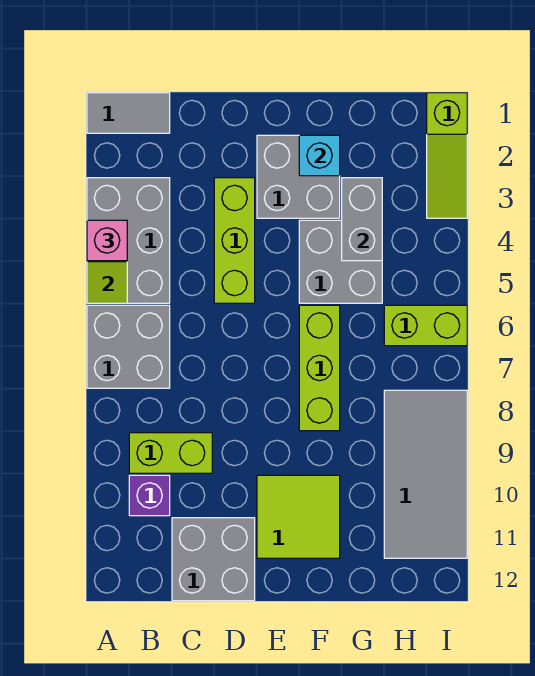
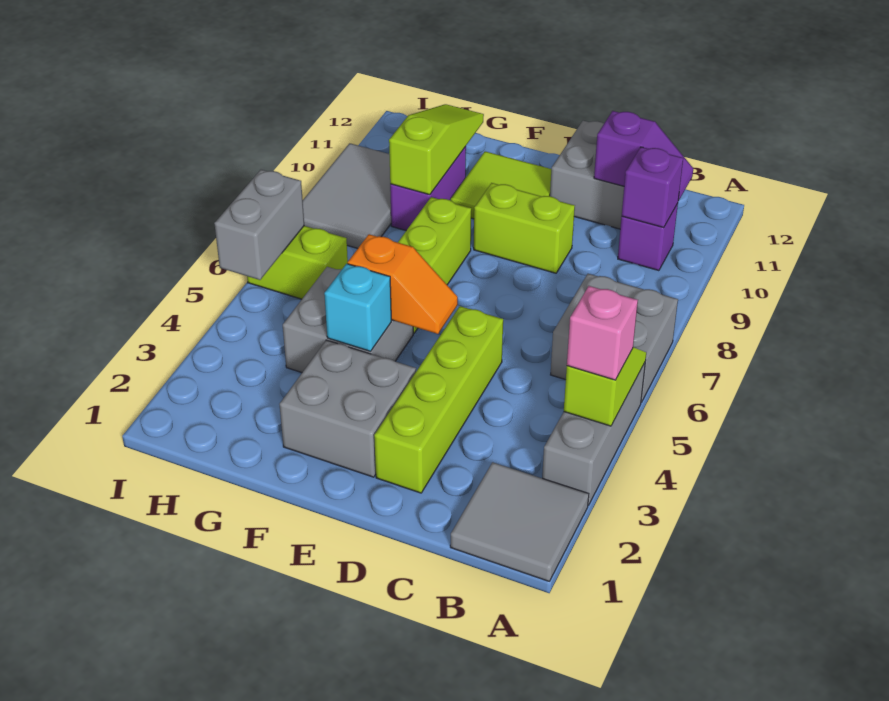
grey 1x2 tile [87,93,170,133] -> grey 2x2 tile [450,462,589,581]
grey 2x3 brick [87,178,170,303] -> grey 1x3 brick [542,363,645,505]
lime 1x2 brick [129,433,212,473] -> lime 1x2 brick moved to [474,183,575,273]
none -> purple 1x1 brick [622,147,683,228]
none -> purple 1x2 slope [594,111,693,201]
lime 1x3 brick [214,178,255,303] -> lime 1x4 brick [374,306,503,493]
none -> orange 1x2 slope [348,234,458,334]
cyan 1x1 brick [299,135,340,176] -> cyan 1x1 brick moved to [324,264,391,351]
grey 1x2 brick [342,178,382,261] -> grey 1x2 brick moved to [214,170,304,280]
none -> purple 1x2 brick [390,146,466,231]
grey 2x4 tile [384,390,467,558] -> grey 2x3 tile [303,143,391,249]
lime 1x3 slope [427,93,467,218] -> lime 1x3 slope moved to [389,104,484,195]

